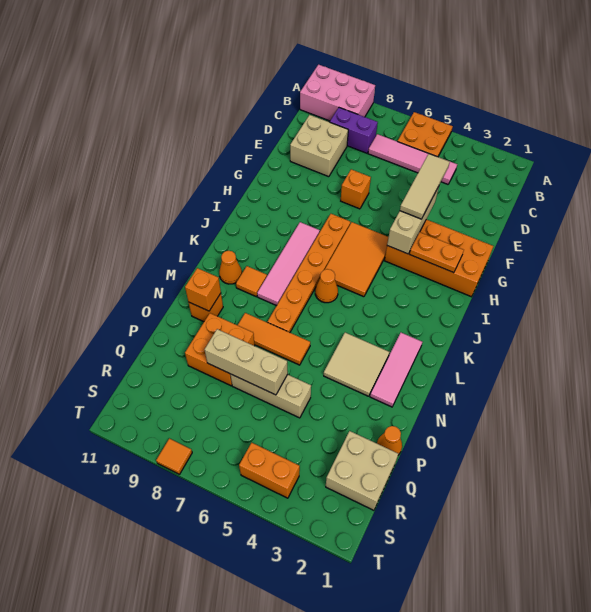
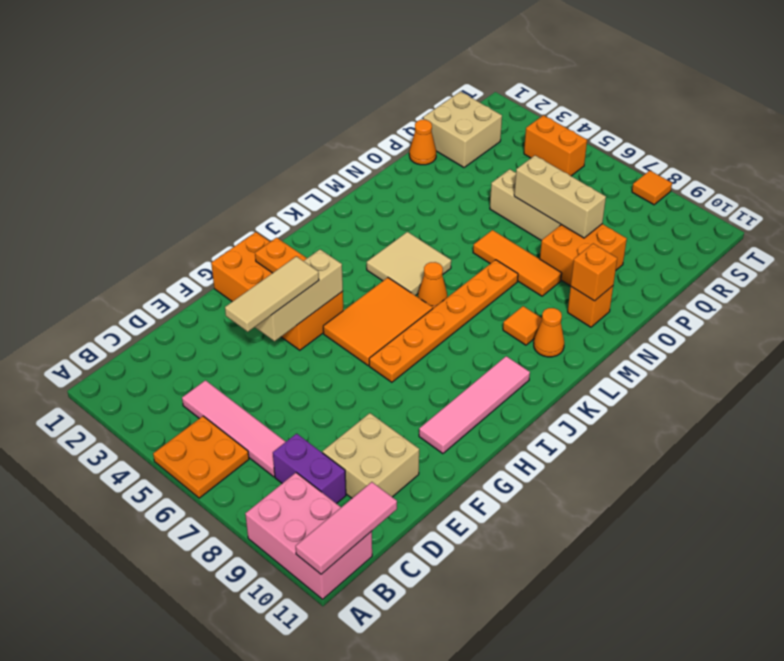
orange 1x1 brick [341,169,371,209] -> none
pink 1x4 tile [257,222,320,306] -> pink 1x4 tile moved to [419,356,530,454]
pink 1x3 tile [370,333,422,407] -> pink 1x3 tile moved to [296,482,397,574]
tan 2x2 tile [324,333,389,396] -> tan 2x2 tile moved to [367,232,451,296]

